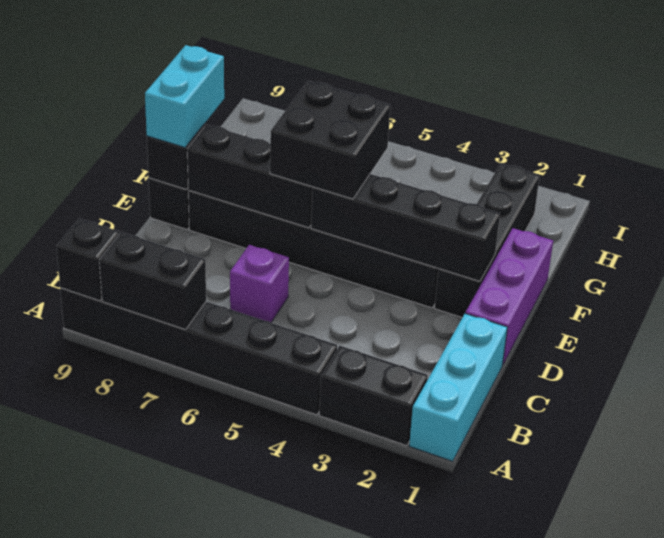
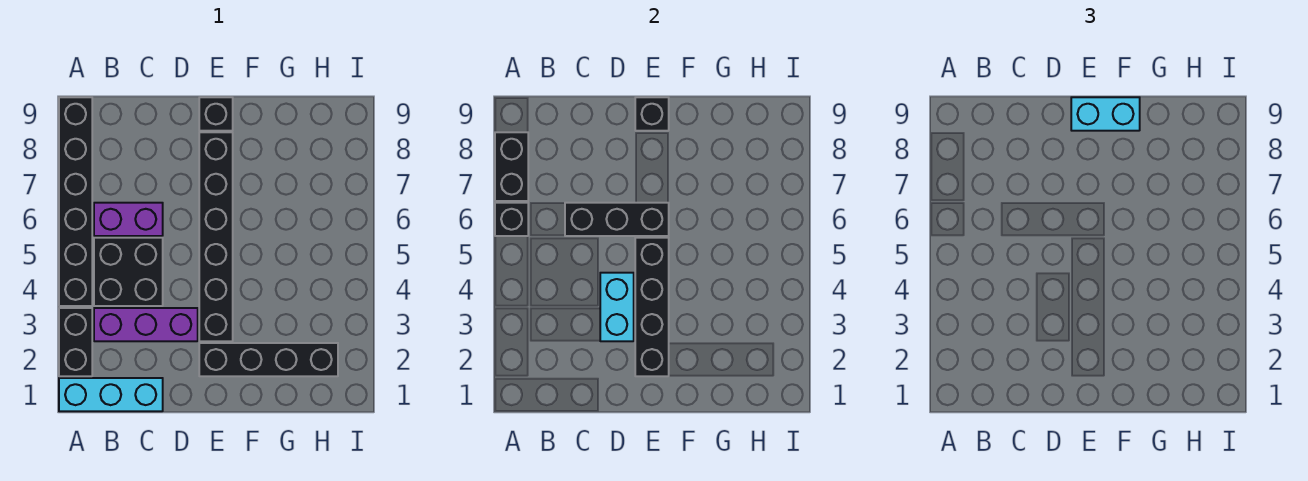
black 1x1 brick [56,218,119,301] -> black 1x1 brick moved to [495,203,528,236]
purple 1x1 brick [230,245,289,322] -> purple 1x2 brick [94,203,163,236]
purple 1x3 brick [465,228,553,365] -> purple 1x3 brick moved to [94,308,198,341]
none -> cyan 1x2 brick [600,273,634,341]
black 2x2 brick [270,81,390,199] -> black 2x2 brick moved to [94,238,163,306]
black 1x3 brick [187,125,312,228] -> black 1x3 brick turned to [565,203,669,236]

